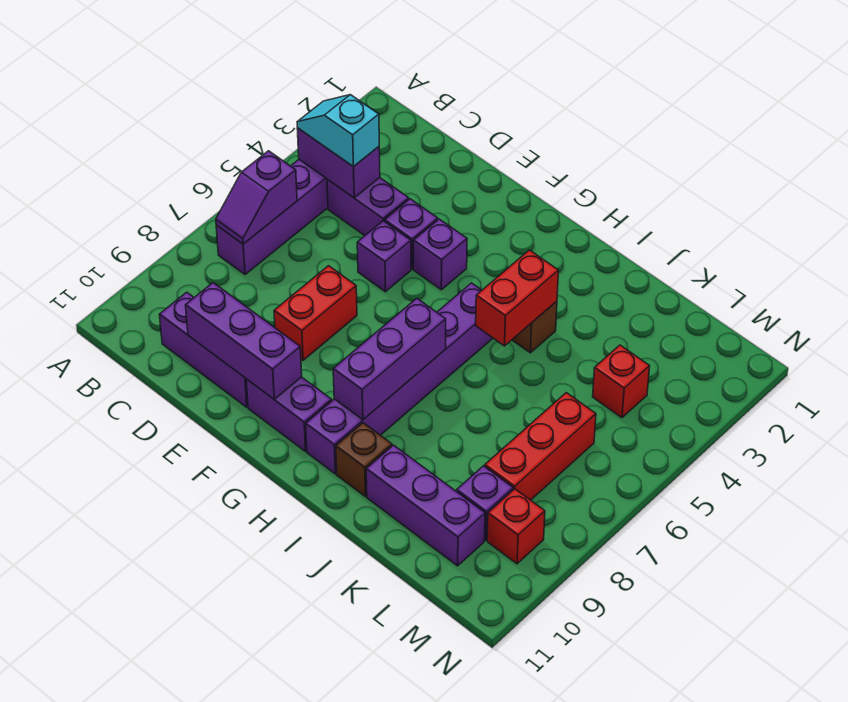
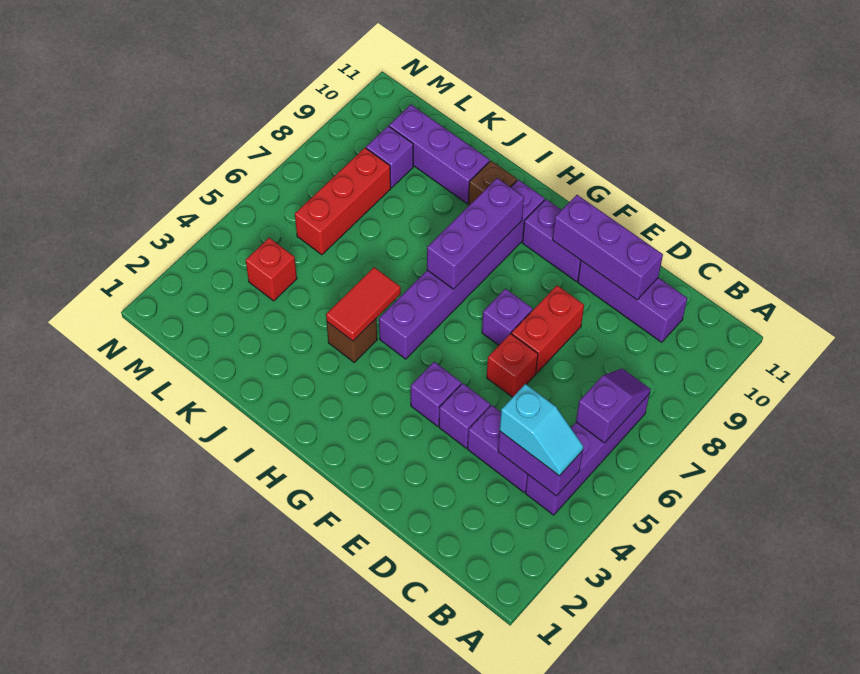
purple 1x1 brick [357,221,411,292] -> purple 1x1 brick moved to [482,289,532,345]
red 1x2 brick [476,250,559,346] -> red 1x2 tile [326,267,401,341]
red 1x1 brick [487,489,545,564] -> red 1x1 brick moved to [487,334,538,397]

